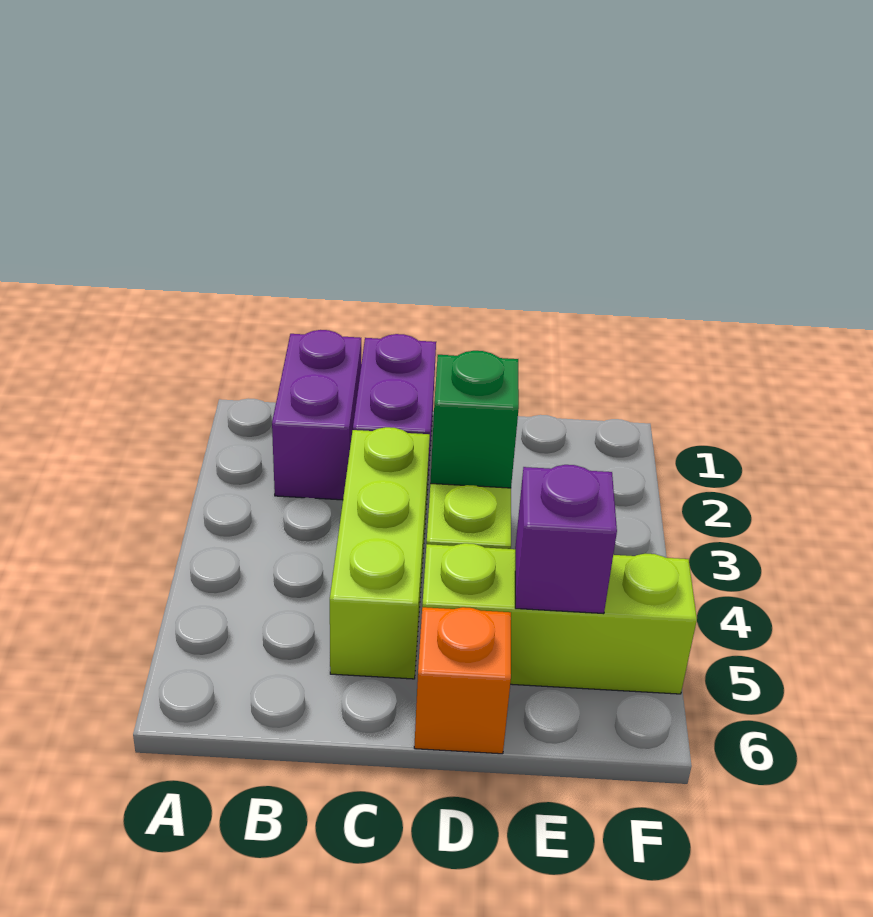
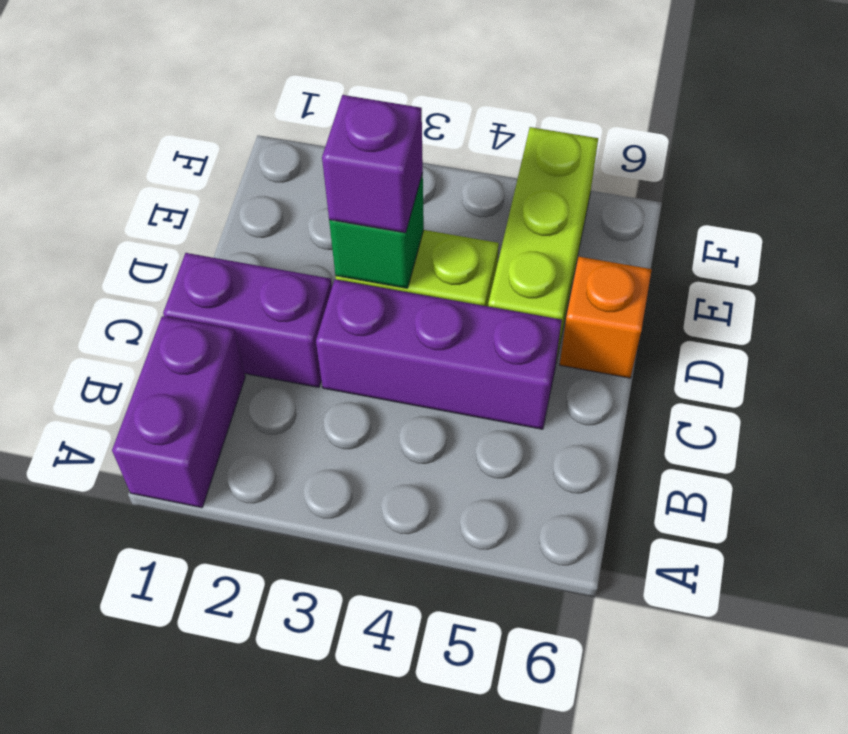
purple 1x2 brick [272,330,361,500] -> purple 1x2 brick turned to [112,316,245,508]
lime 1x3 brick [330,427,430,679] -> purple 1x3 brick [316,279,562,429]
purple 1x1 brick [515,465,617,614] -> purple 1x1 brick moved to [322,95,423,233]

